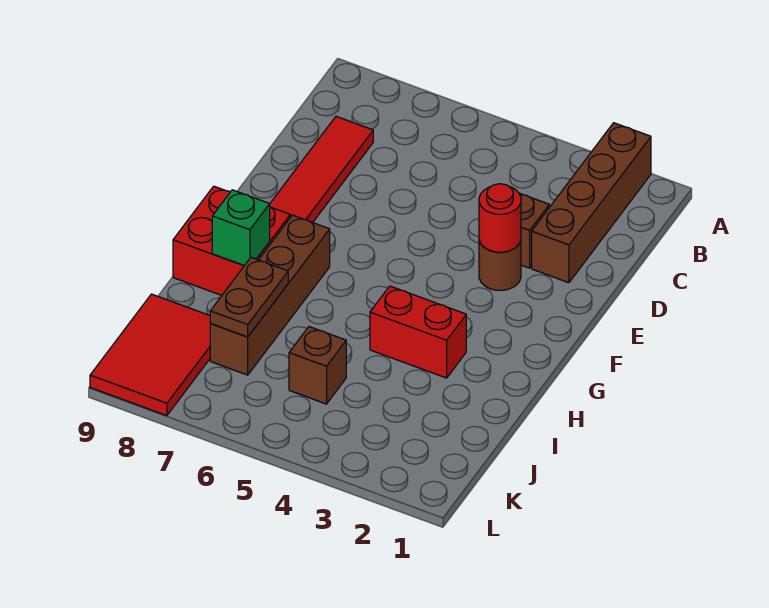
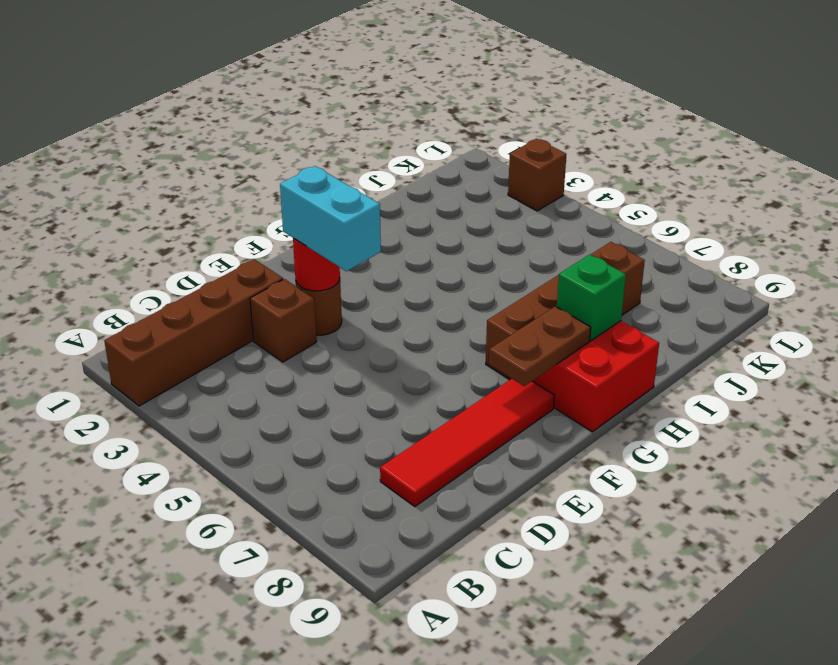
none -> cyan 1x2 brick [280,166,381,271]
red 1x2 brick [370,286,466,378] -> none
brown 1x2 plate [210,258,288,337] -> brown 1x2 plate moved to [489,306,591,386]
brown 1x1 brick [289,327,346,404] -> brown 1x1 brick moved to [508,139,566,211]
red 2x3 tile [90,294,211,416] -> none

